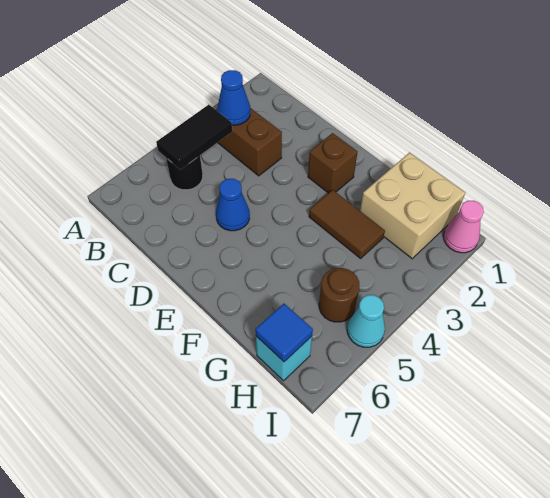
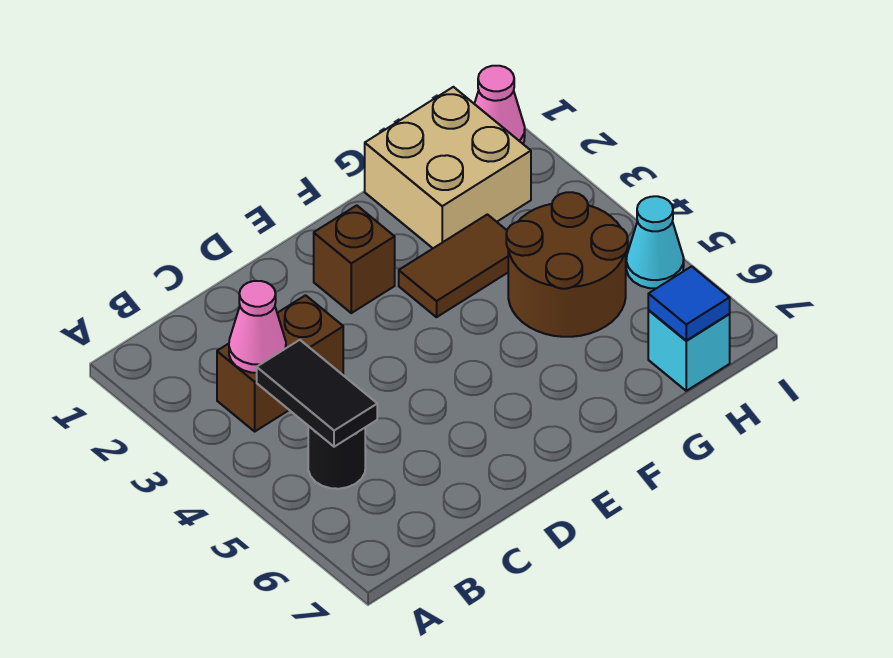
blue 1x1 cone [217,70,250,125] -> pink 1x1 cone [229,281,286,373]
blue 1x1 cone [216,179,250,231] -> none
brown 1x1 round brick [319,268,360,322] -> brown 2x2 round brick [506,192,628,337]

